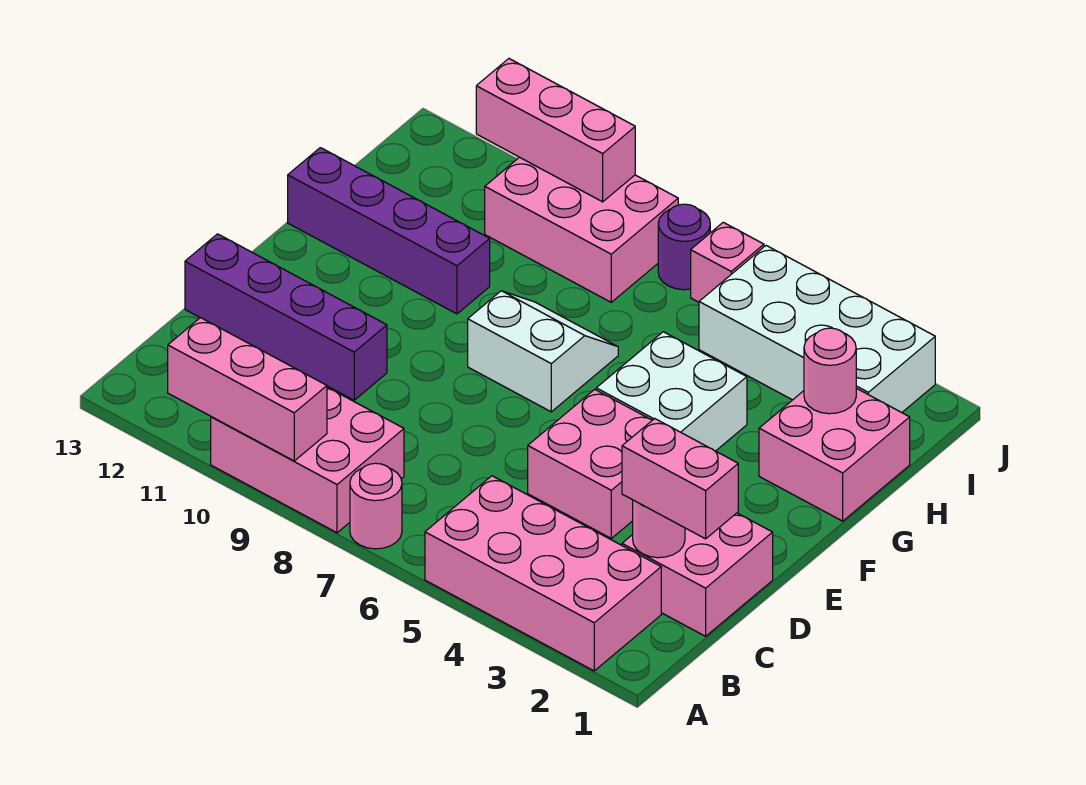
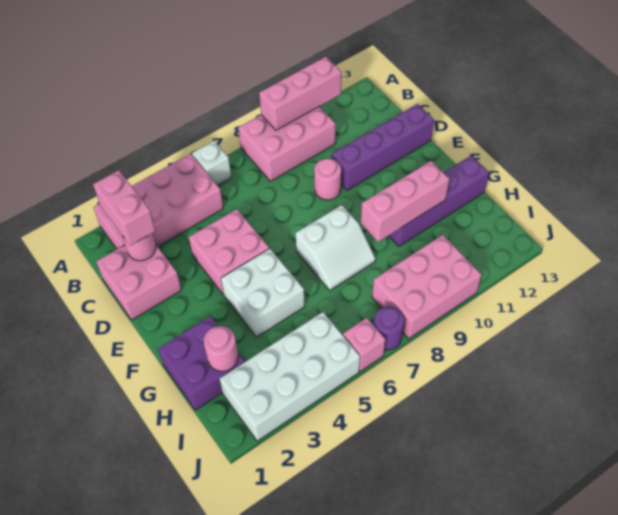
none -> white 1x1 brick [192,141,231,186]
pink 1x1 round brick [350,463,402,549] -> pink 1x1 round brick moved to [314,159,341,200]
pink 1x2 brick [622,419,738,539] -> pink 1x2 brick turned to [93,170,155,246]
pink 2x2 brick [759,388,910,521] -> purple 2x2 brick [158,316,244,410]
pink 1x3 brick [476,59,635,202] -> pink 1x3 brick moved to [361,161,449,242]

